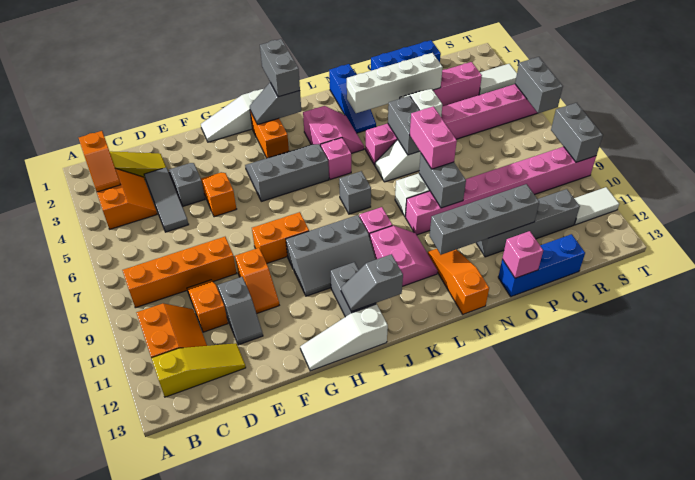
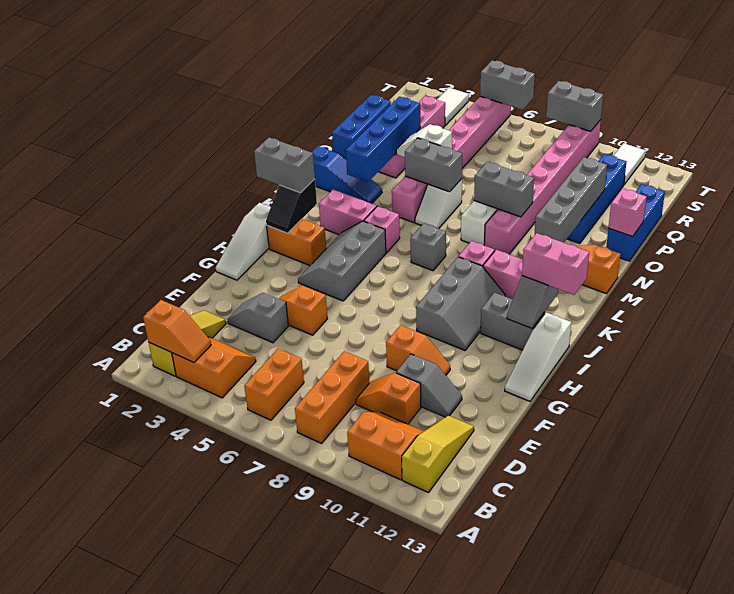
orange 1x4 brick [123,237,237,308] -> orange 1x3 brick [295,351,369,443]
grey 1x3 tile [144,167,189,232] -> none
orange 1x2 brick [252,212,309,263] -> orange 1x2 brick moved to [244,349,304,420]
grey 1x2 slope [250,82,301,124] -> black 1x2 slope [266,179,317,233]
white 1x4 brick [347,53,443,113] -> blue 1x4 brick [346,97,420,182]
pink 1x2 brick [410,106,457,169] -> pink 1x2 brick moved to [522,233,589,295]
grey 1x4 brick [476,189,580,257] -> blue 1x4 brick [567,154,626,243]

